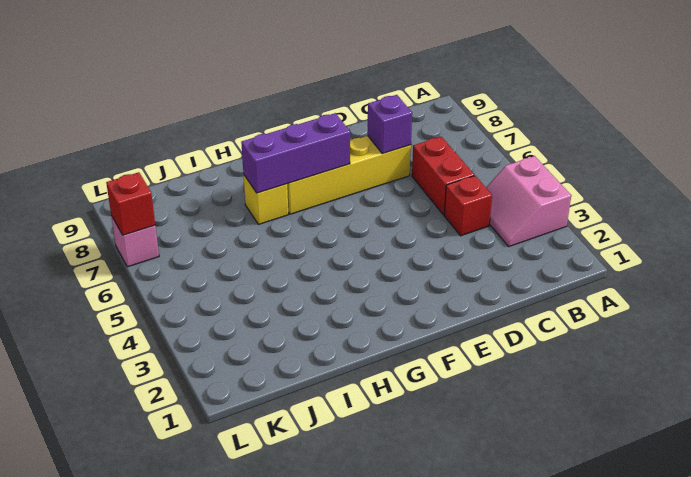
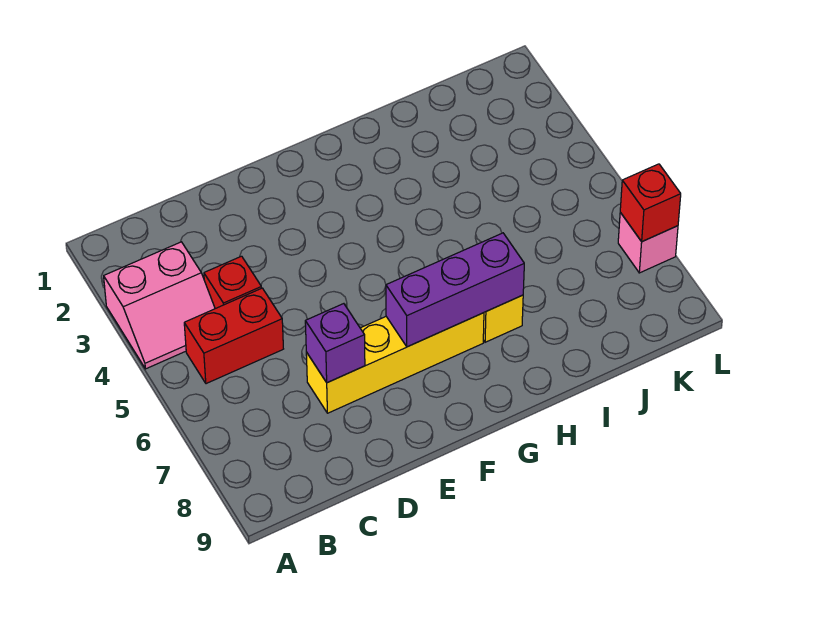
pink 2x2 slope [486,156,571,247] -> pink 2x2 slope turned to [104,242,215,369]
red 1x2 brick [412,137,474,215] -> red 1x2 brick turned to [184,288,283,384]

